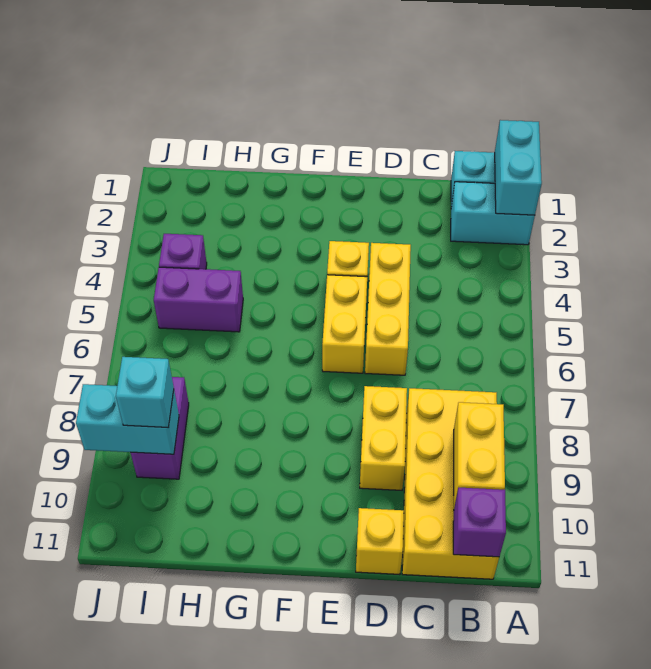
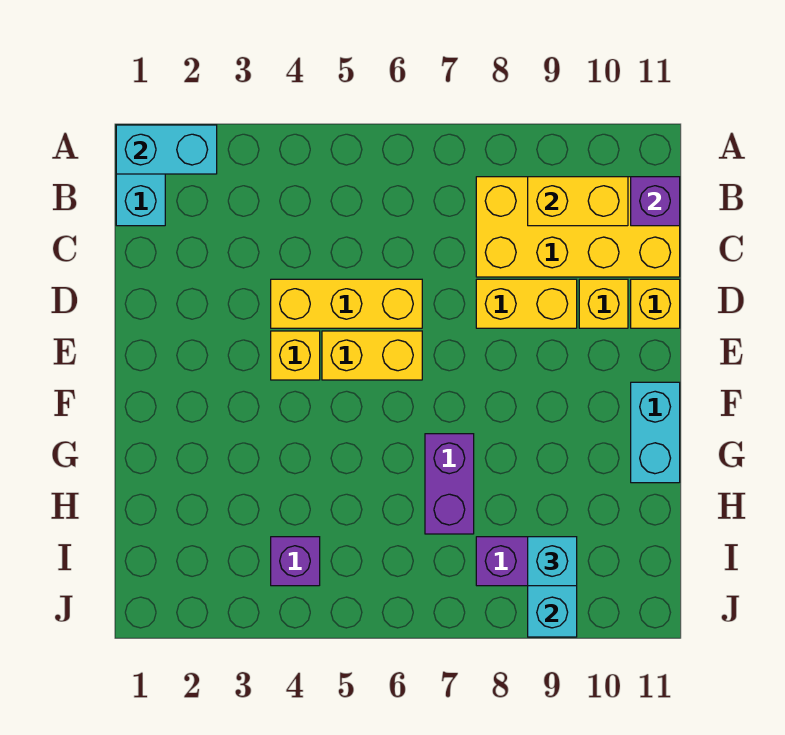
cyan 1x2 brick [451,182,535,245] -> cyan 1x2 brick moved to [631,382,680,483]
none -> yellow 1x1 brick [579,279,628,328]
purple 1x2 brick [154,267,243,332] -> purple 1x2 brick moved to [425,434,474,534]

